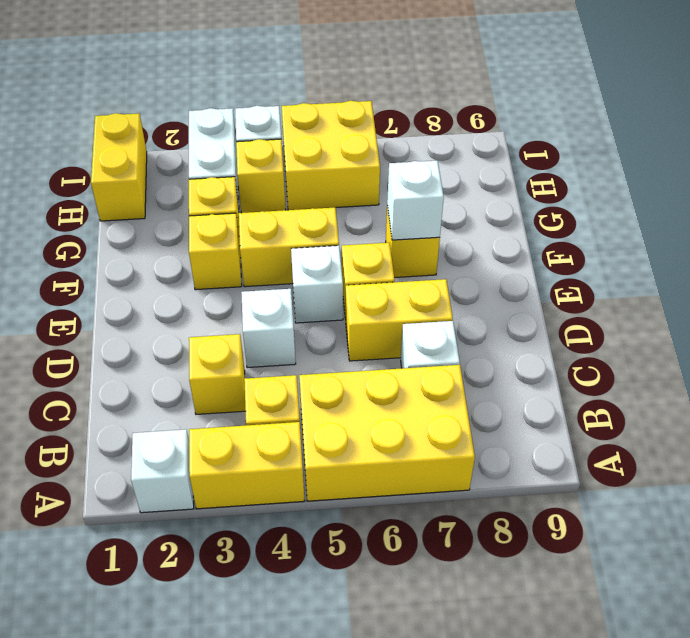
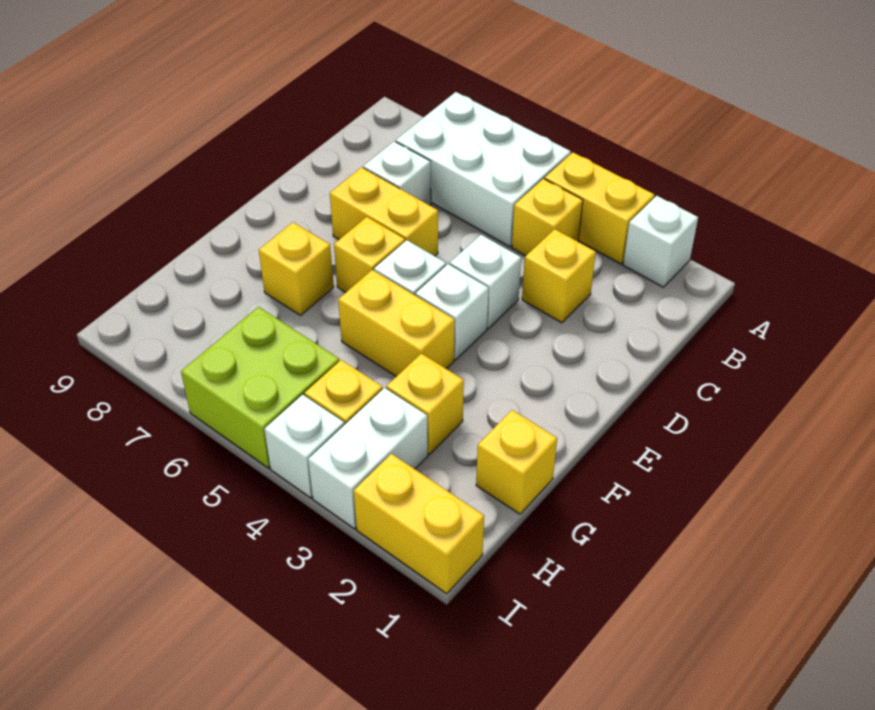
yellow 2x3 brick [299,365,475,501] -> white 2x3 brick [396,92,571,247]
yellow 1x1 brick [189,213,242,290] -> yellow 1x1 brick moved to [476,410,557,514]
white 1x1 brick [387,161,444,240] -> white 1x1 brick moved to [416,264,489,360]
yellow 1x2 brick [91,113,147,221] -> yellow 1x2 brick turned to [354,454,484,594]
yellow 2x2 brick [282,101,380,210] -> lime 2x2 brick [181,307,339,468]

